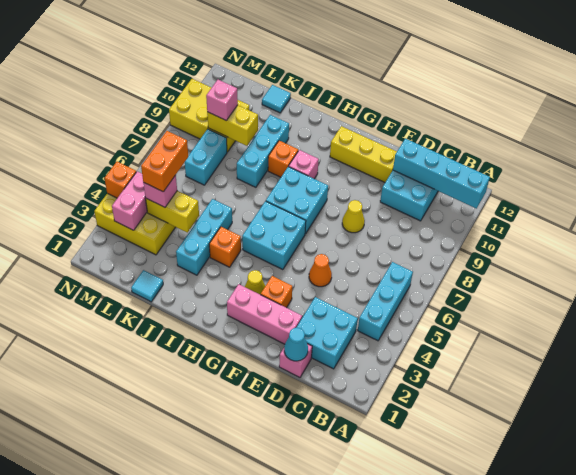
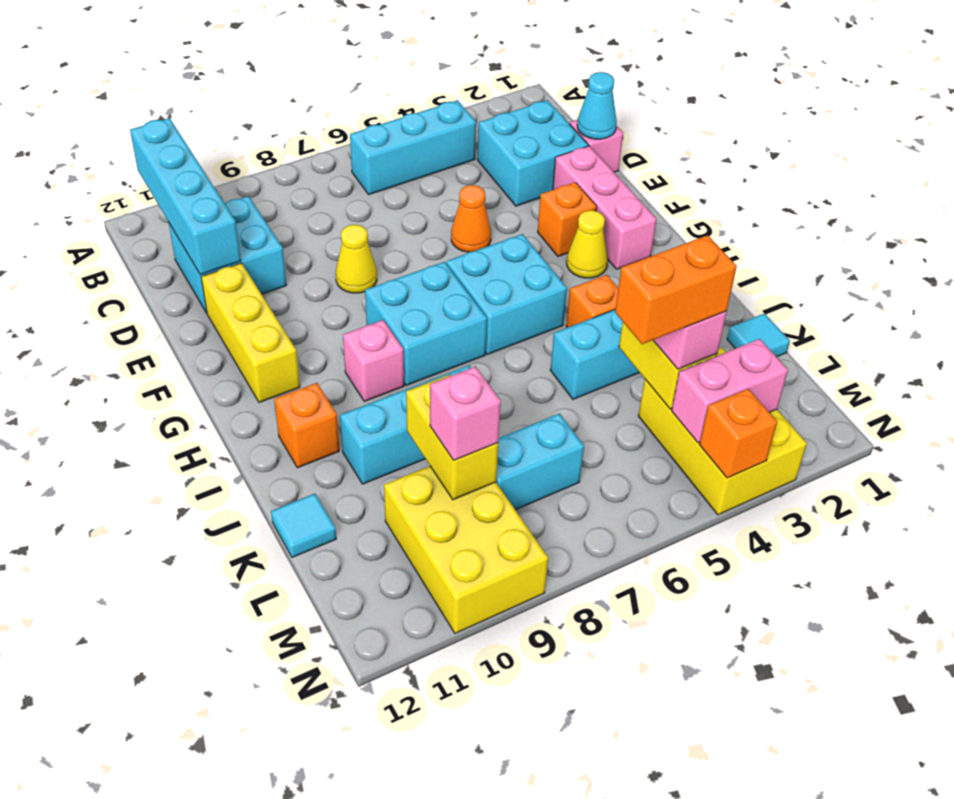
orange 1x1 brick [268,141,298,177] -> orange 1x1 brick moved to [274,383,339,468]

